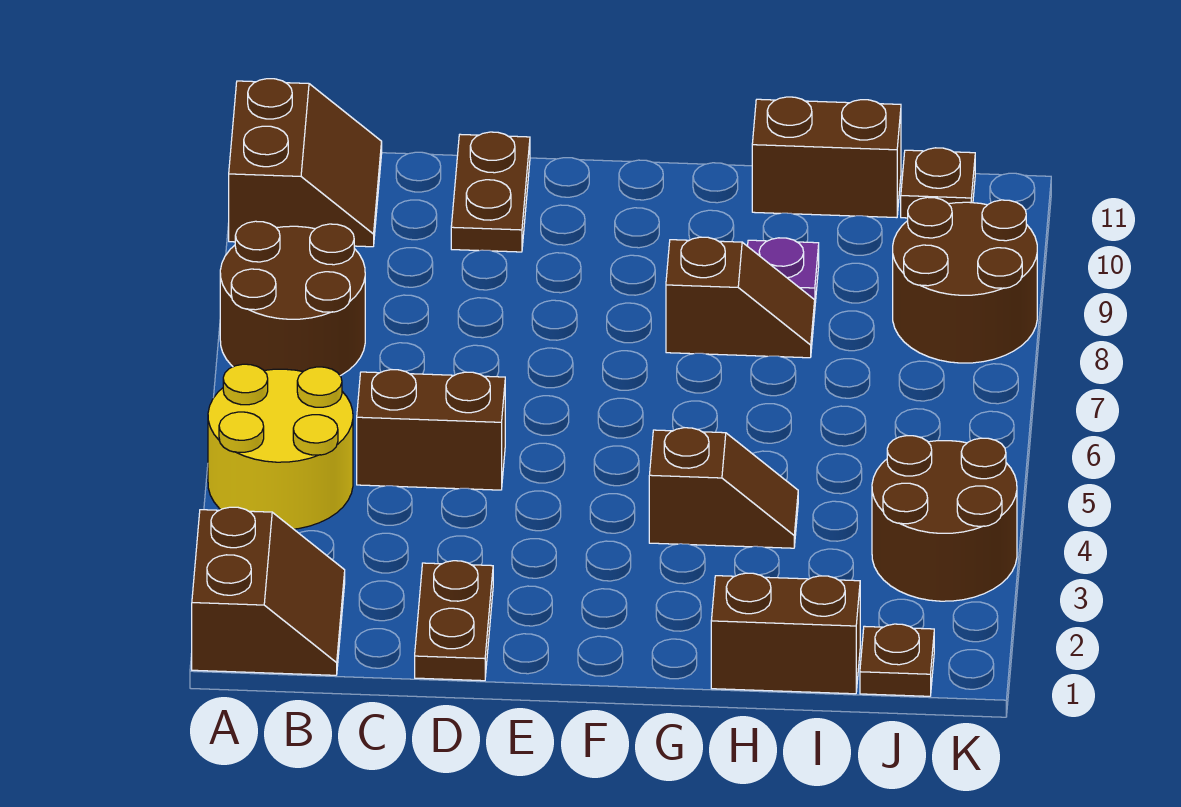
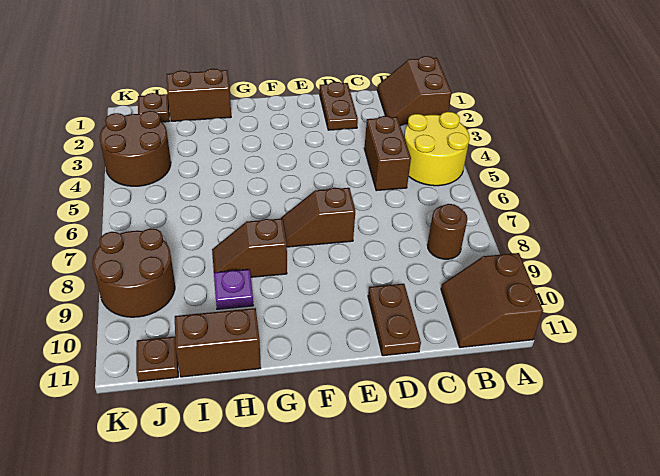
brown 2x2 round brick [220,221,365,376] -> brown 1x1 round brick [427,204,467,259]
brown 1x2 brick [357,370,505,490] -> brown 1x2 brick turned to [364,116,411,191]
brown 1x2 slope [649,428,798,548] -> brown 1x2 slope moved to [281,188,355,247]

